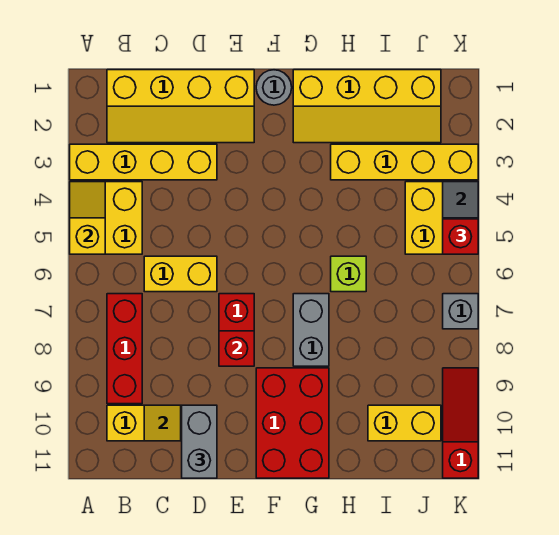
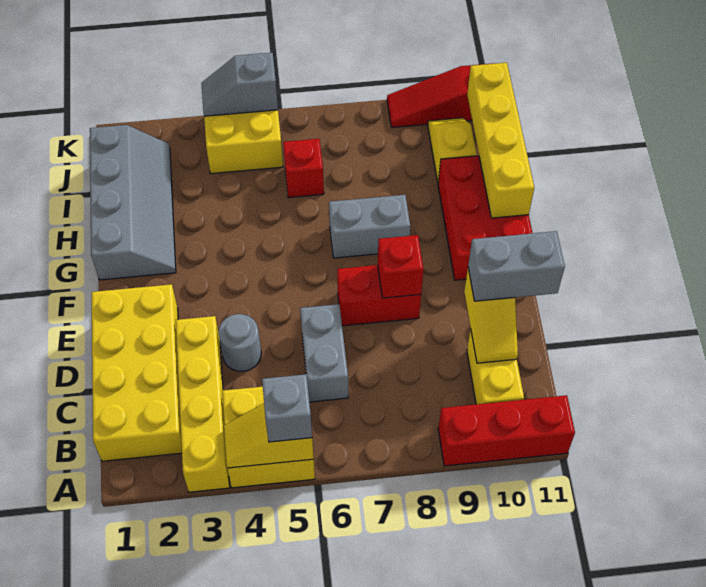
yellow 2x4 slope [107,70,254,143] -> yellow 2x4 brick [92,284,182,461]
red 1x3 brick [107,294,142,404] -> red 1x3 brick moved to [438,395,575,466]
yellow 1x2 brick [144,256,217,292] -> grey 1x2 brick [300,304,348,402]
grey 1x1 round brick [256,70,292,105] -> grey 1x1 round brick moved to [219,314,261,371]
red 2x3 brick [256,368,329,478] -> red 2x3 brick turned to [438,156,532,280]
yellow 2x4 slope [293,70,441,143] -> grey 2x4 slope [90,125,176,280]
yellow 1x4 brick [331,144,478,180] -> yellow 1x4 brick moved to [467,63,534,218]
lime 1x1 brick [331,256,366,292] -> none
yellow 1x2 brick [368,405,441,441] -> yellow 1x2 slope [428,118,477,182]
red 1x1 brick [443,219,478,254] -> red 1x1 brick moved to [283,139,324,198]
grey 1x1 brick [443,294,478,329] -> grey 1x1 brick moved to [262,374,312,442]

